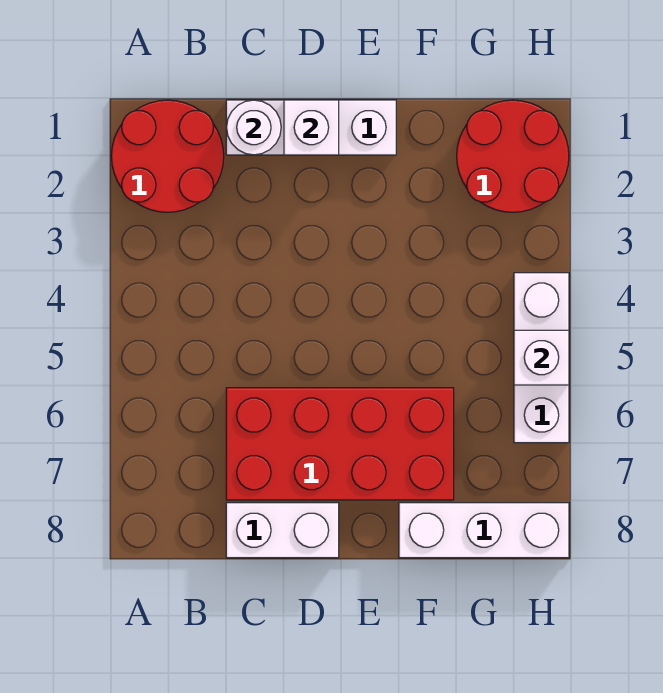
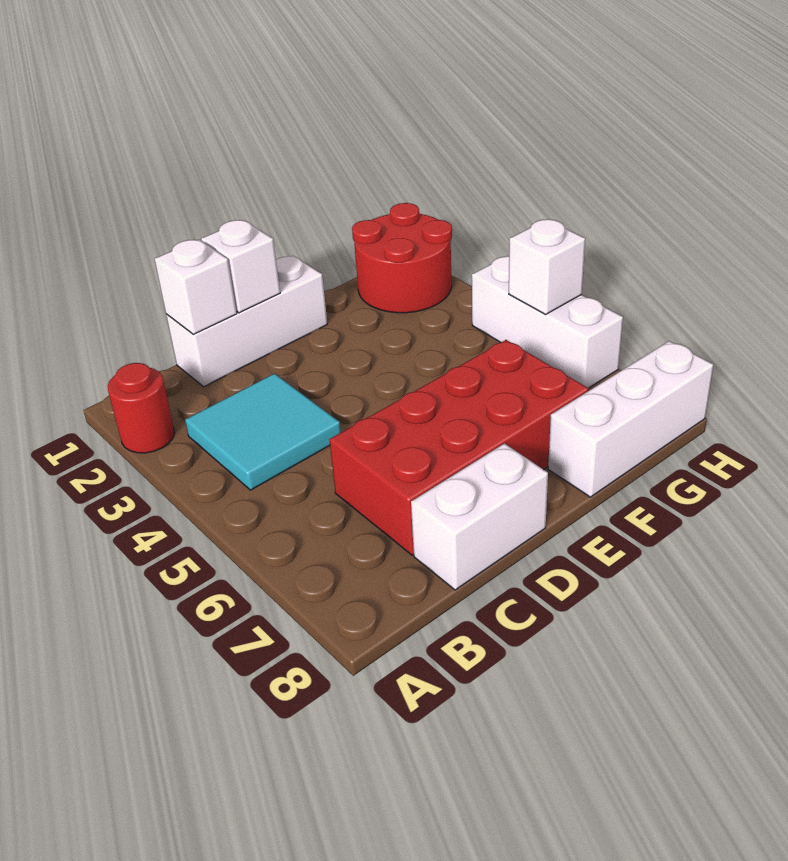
red 2x2 round brick [111,100,224,212] -> red 1x1 round brick [108,363,175,453]
none -> cyan 2x2 tile [185,374,341,490]
white 1x1 round brick [226,100,281,155] -> white 1x1 brick [155,240,237,334]

